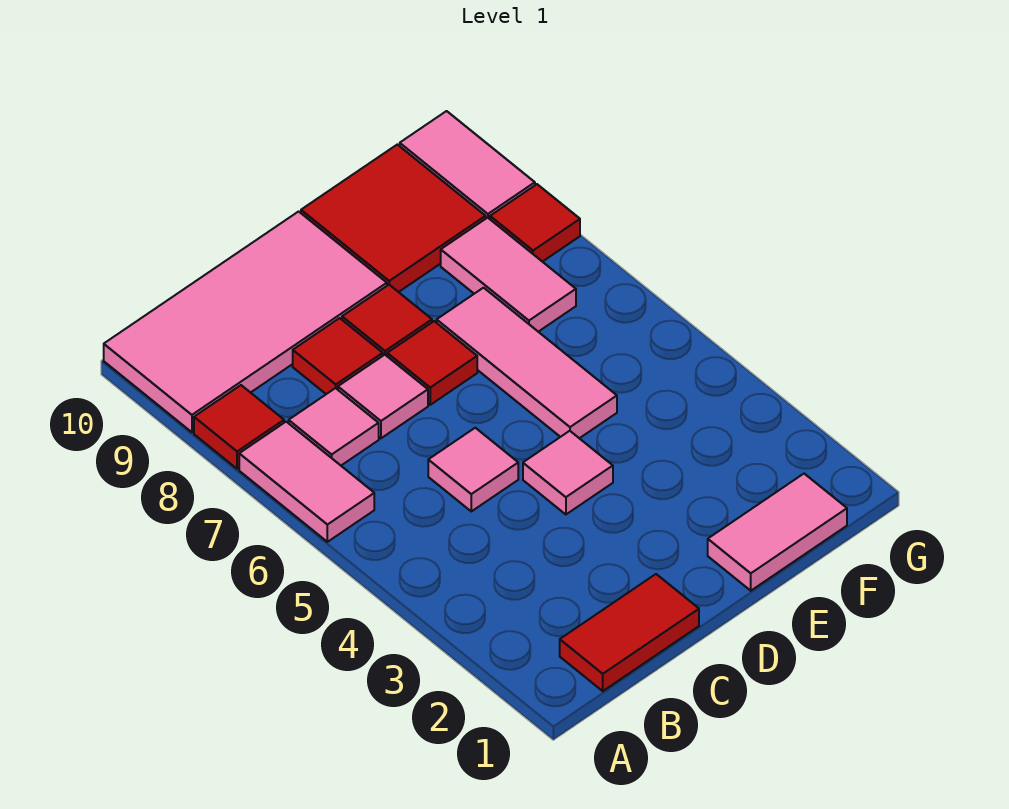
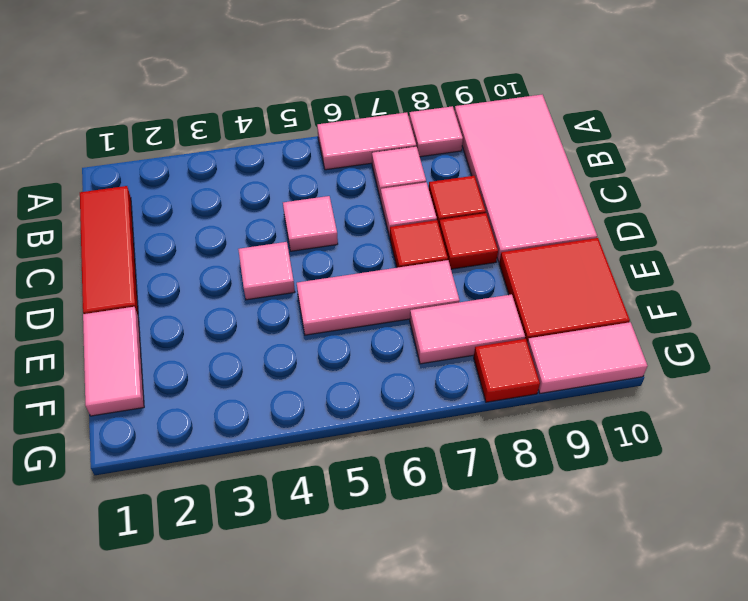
red 1x1 tile [194,385,284,469] -> pink 1x1 tile [409,106,463,157]
red 1x2 tile [560,574,699,691] -> red 1x3 tile [80,186,138,315]

